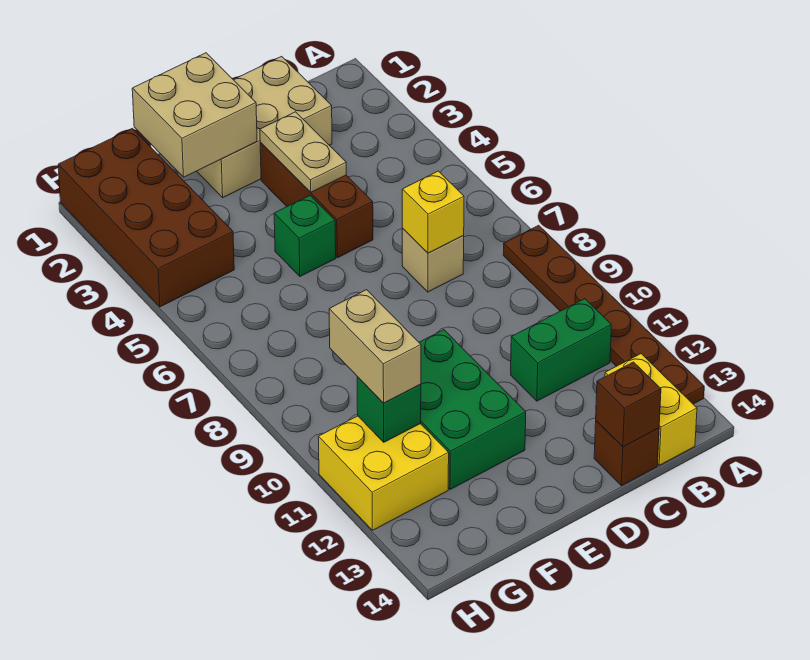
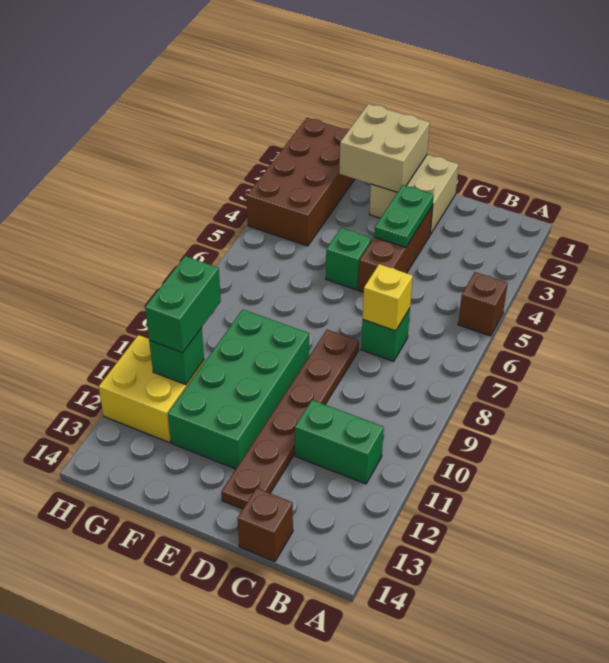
brown 1x6 plate [503,225,704,404] -> brown 1x6 plate moved to [221,330,359,509]
yellow 1x2 brick [605,354,697,465] -> none
tan 2x3 brick [197,56,332,197] -> tan 2x2 brick [369,154,459,235]
tan 1x1 brick [402,228,464,292] -> green 1x1 brick [361,308,410,361]
brown 1x1 brick [596,362,661,447] -> brown 1x1 brick moved to [458,272,508,336]
tan 1x2 plate [260,112,346,192] -> green 1x2 plate [374,185,434,247]
green 2x3 brick [419,330,526,490] -> green 2x4 brick [168,309,309,469]
tan 1x2 brick [329,290,421,403] -> green 1x2 brick [145,256,221,353]

